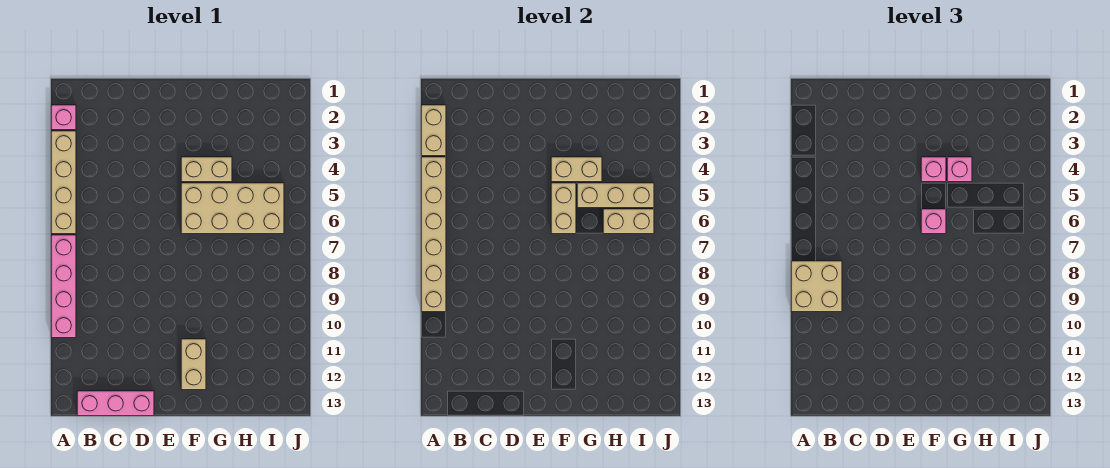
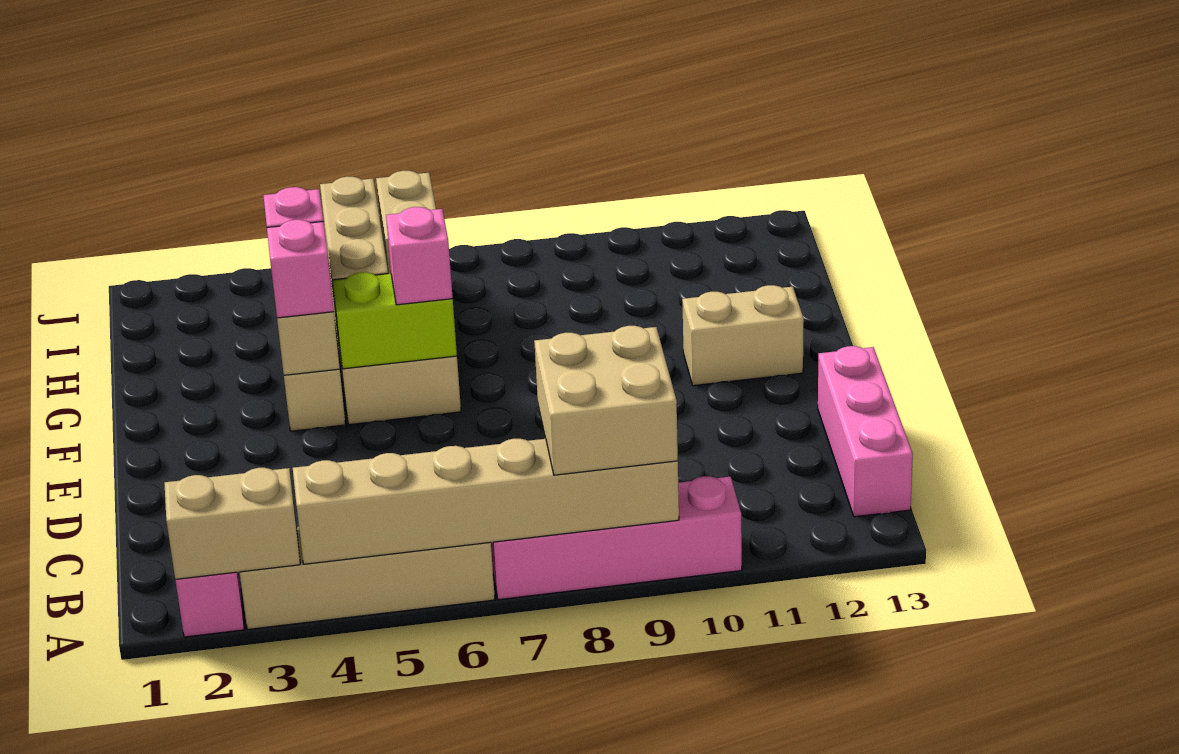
tan 1x2 brick [551,183,576,234] -> lime 1x2 brick [333,272,457,369]

